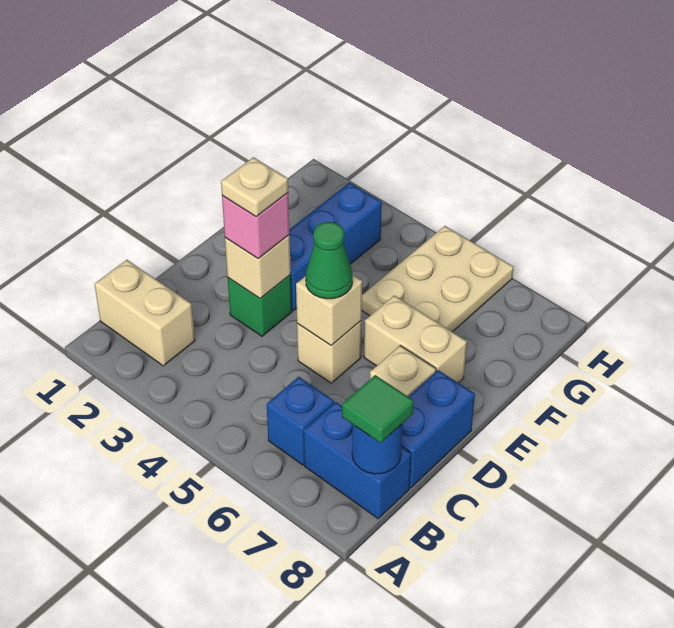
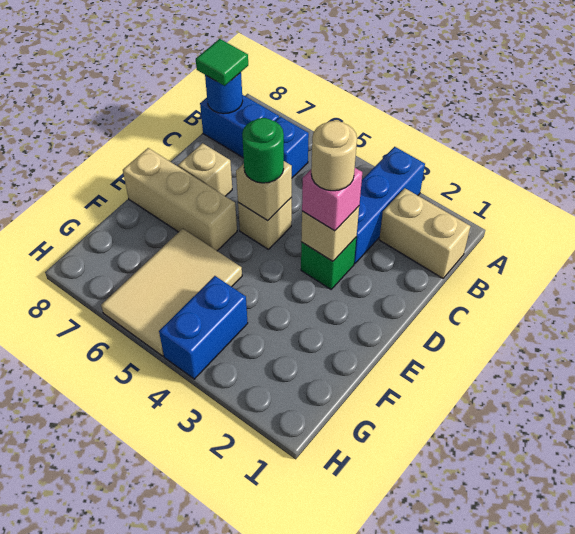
blue 1x2 brick [402,370,475,488] -> blue 1x2 brick moved to [159,276,248,379]
tan 1x1 plate [221,157,288,217] -> tan 1x1 round brick [311,121,357,191]
green 1x1 cone [306,222,353,299] -> green 1x1 round brick [242,118,284,183]
blue 1x3 brick [289,183,382,311] -> blue 1x3 brick moved to [354,147,425,264]
tan 1x2 brick [364,295,467,383] -> tan 1x3 brick [123,148,237,251]
tan 2x3 plate [362,226,514,332] -> tan 2x3 tile [101,229,242,356]

